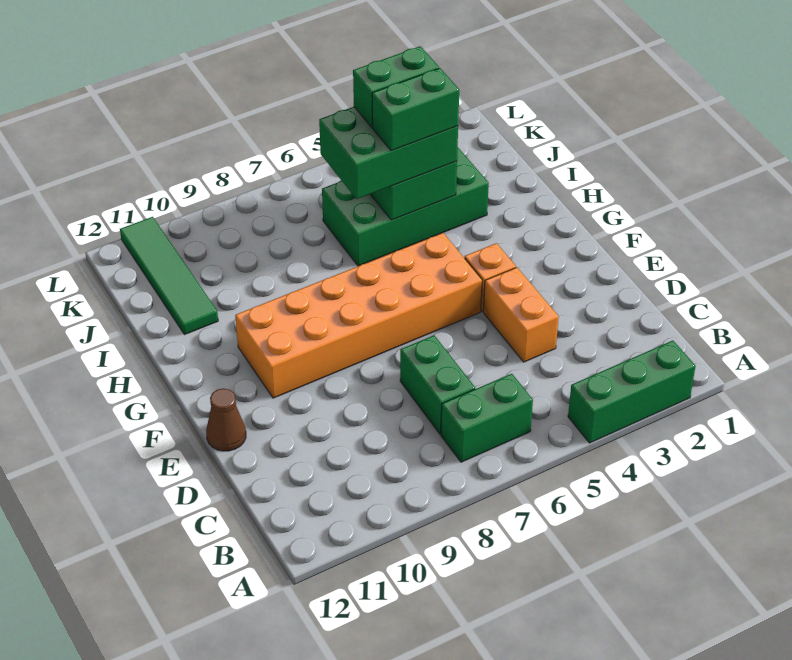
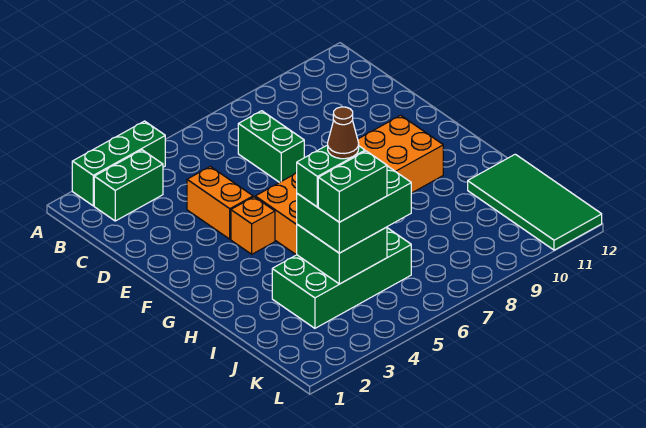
green 1x2 brick [441,374,533,462] -> green 1x2 brick moved to [94,150,163,221]
brown 1x1 cone [206,388,246,451] -> brown 1x1 cone moved to [328,107,359,159]
green 1x4 tile [120,217,218,335] -> green 2x4 tile [468,154,602,250]

